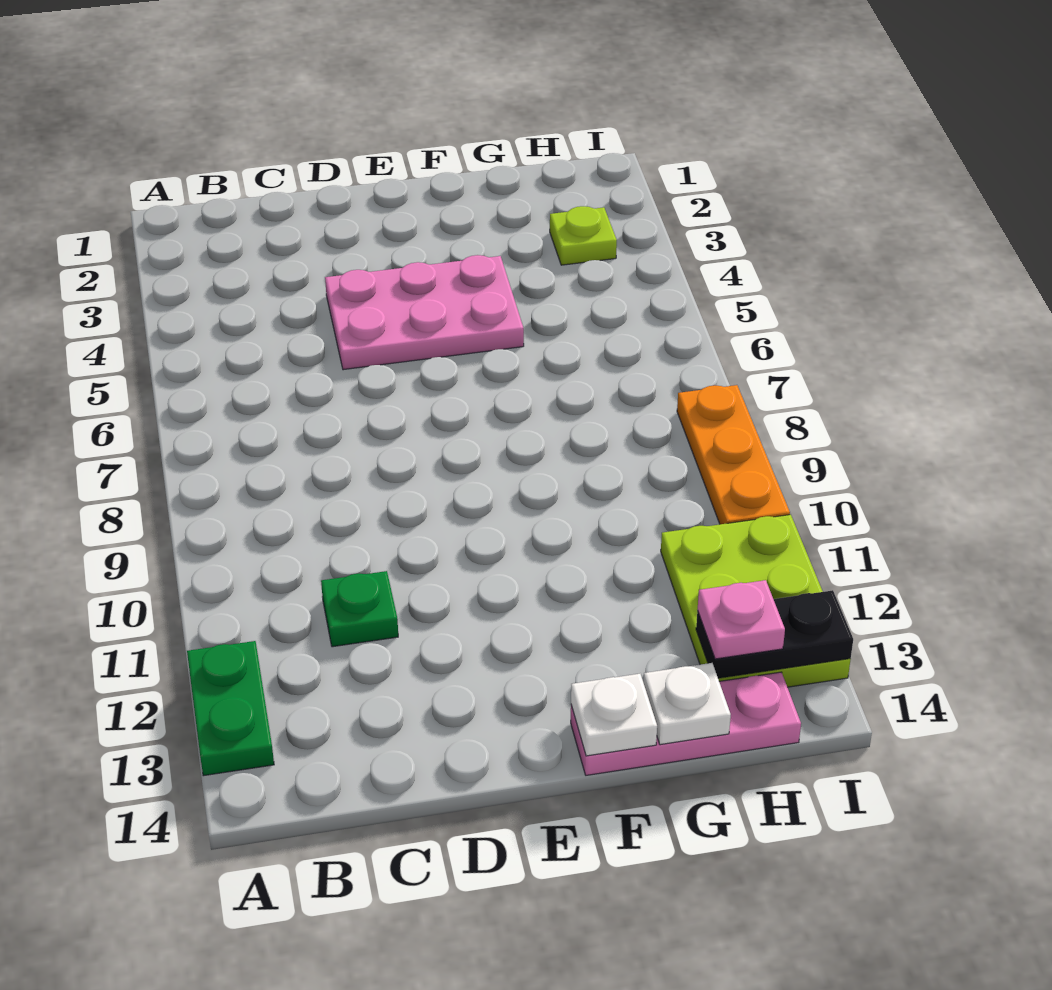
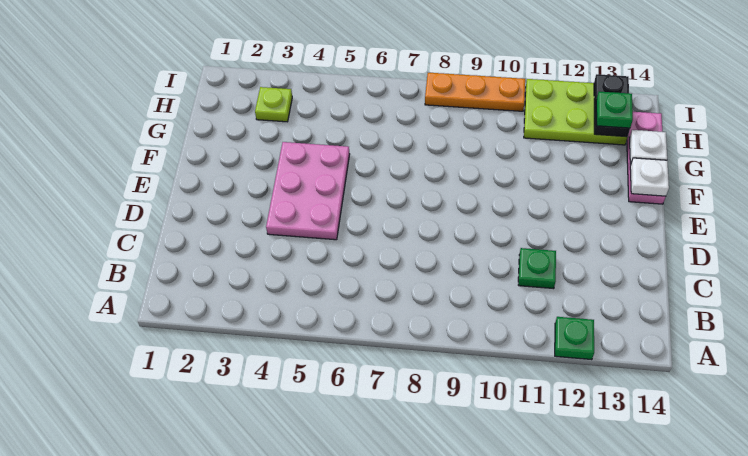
green 1x2 plate [187,641,274,776] -> green 1x1 plate [555,317,594,360]
pink 1x1 plate [698,580,785,659] -> green 1x1 plate [596,92,633,128]

